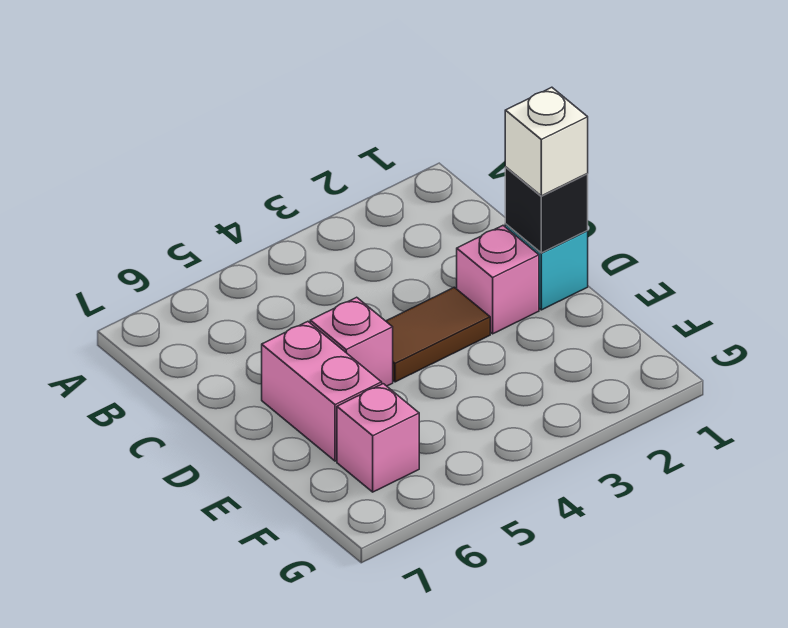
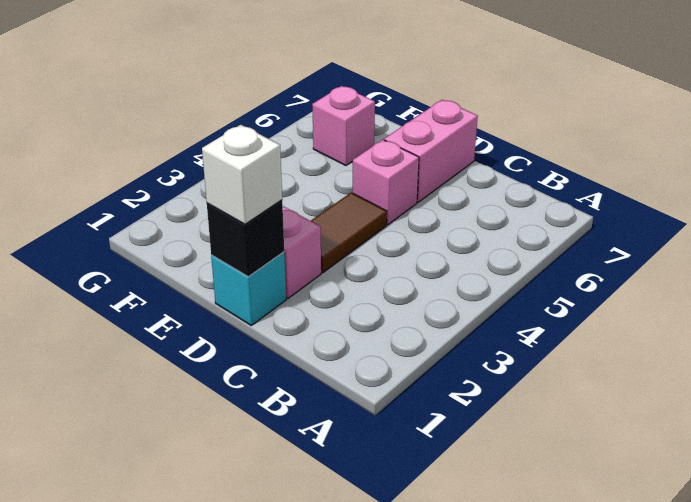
pink 1x2 brick [262,322,382,461] -> pink 1x2 brick turned to [384,100,478,202]

